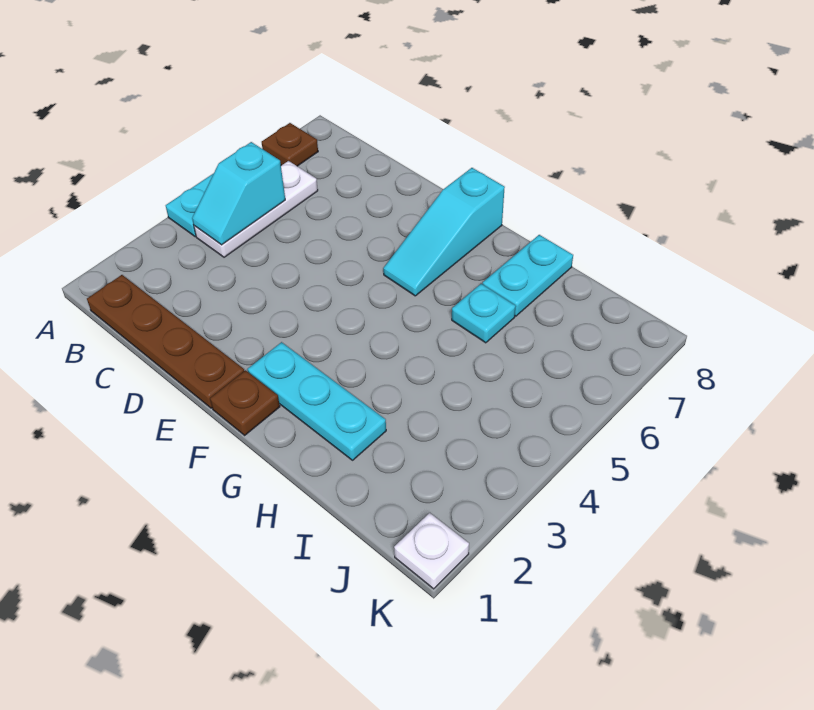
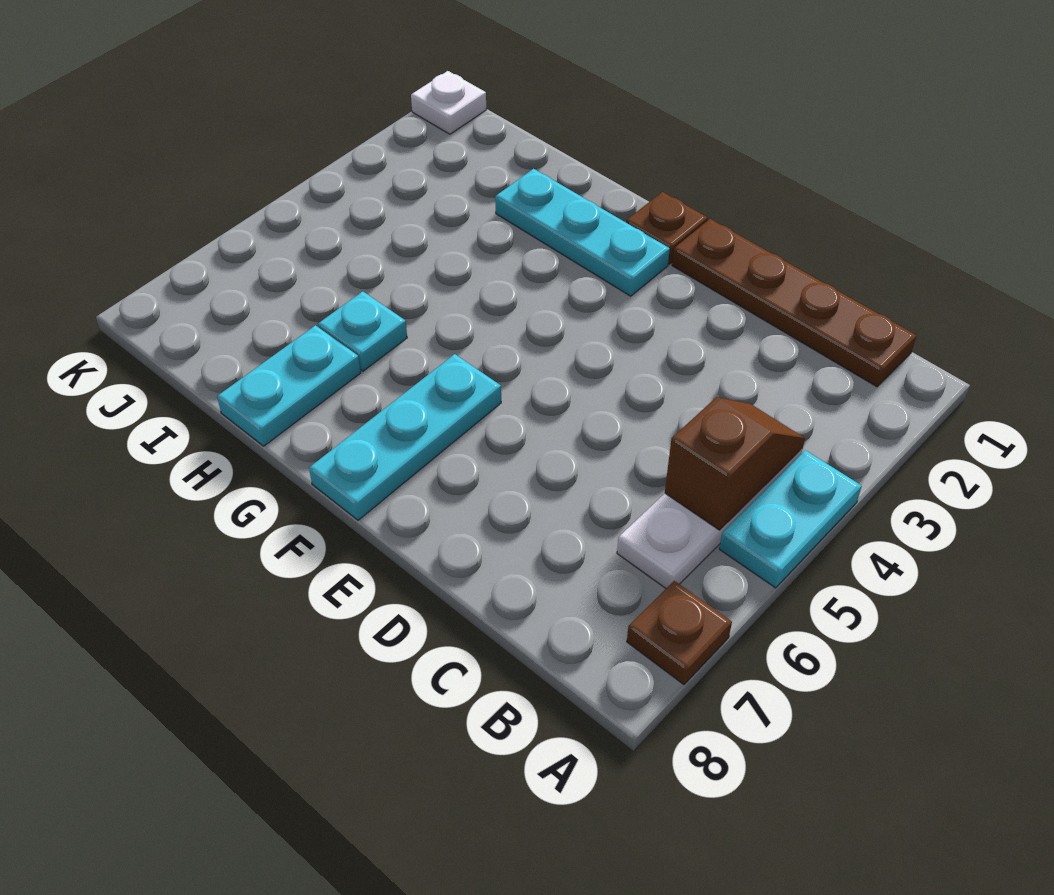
cyan 1x2 slope [192,142,285,245] -> brown 1x2 slope [665,397,805,530]
cyan 1x3 slope [383,168,505,296] -> cyan 1x3 plate [309,354,501,520]

